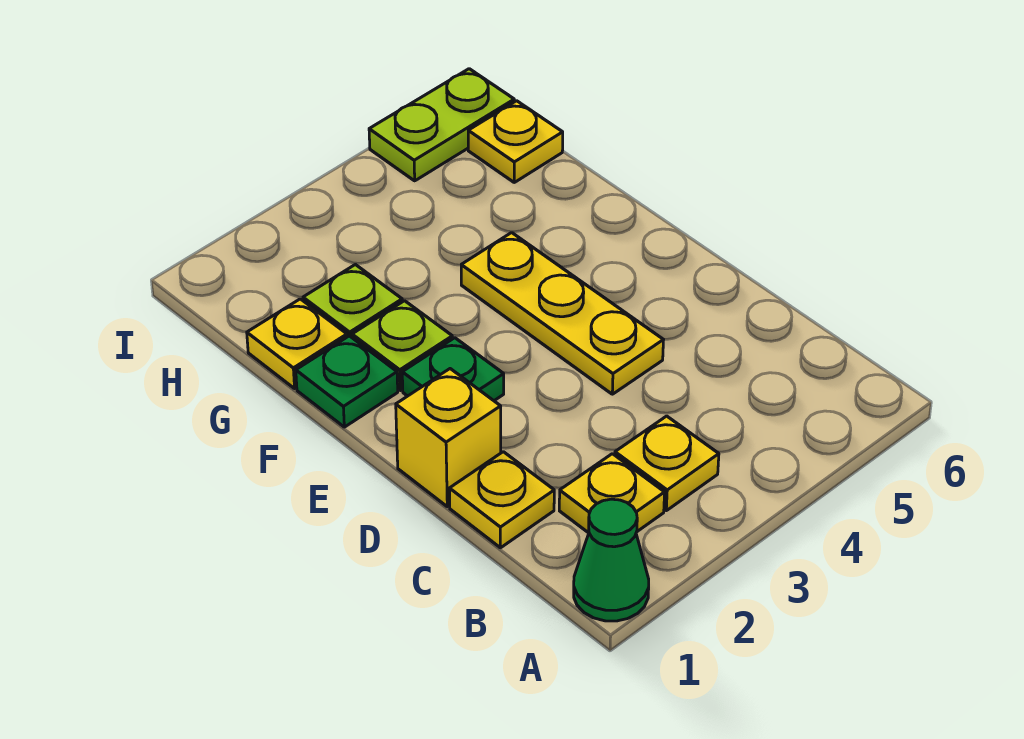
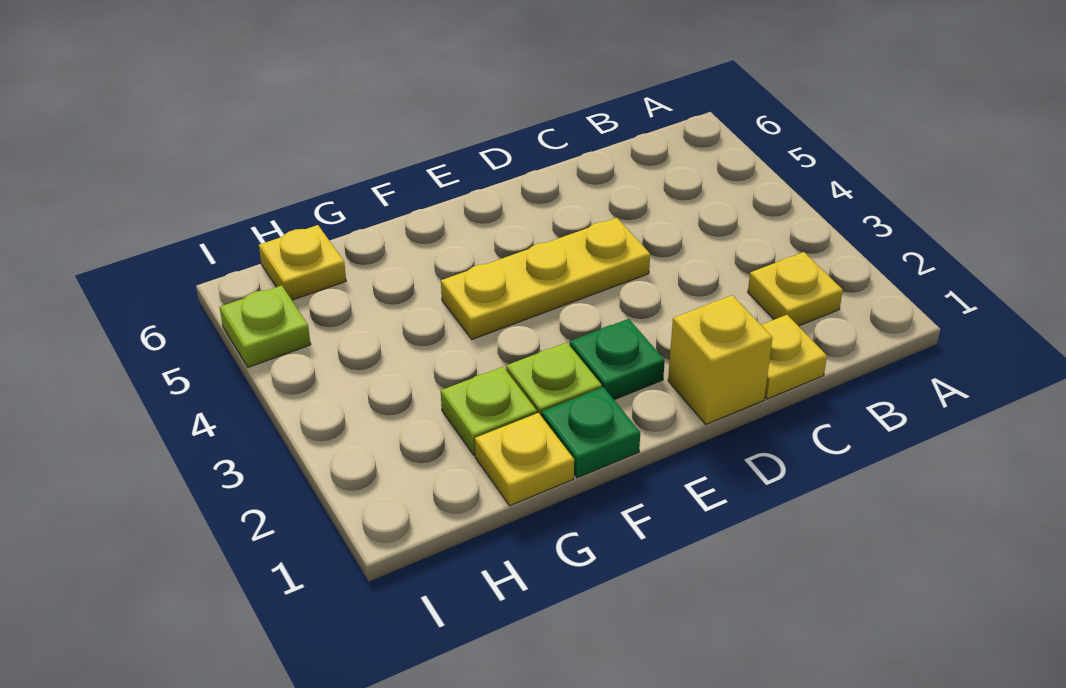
green 1x1 cone [574,499,649,621] -> none
yellow 1x1 plate [615,416,719,511] -> none
lime 1x2 plate [369,69,514,181] -> lime 1x1 plate [220,285,311,367]

